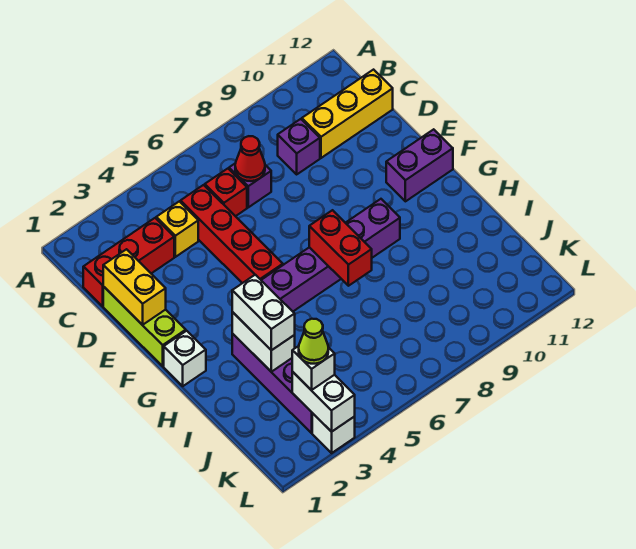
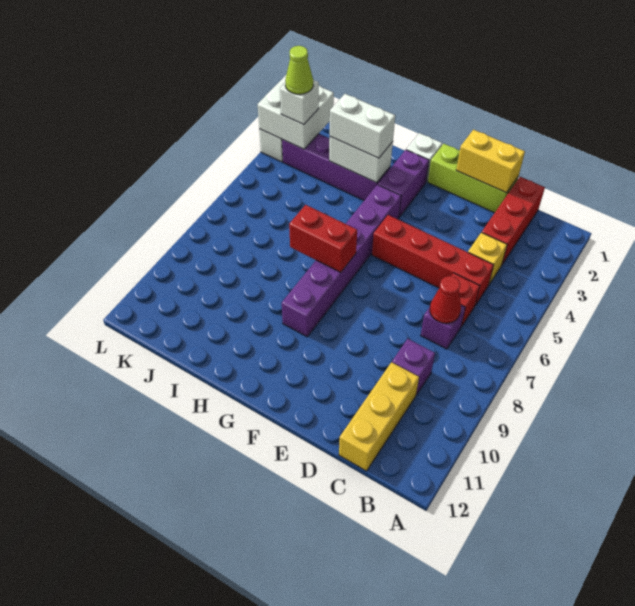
purple 1x2 brick [386,129,453,201] -> purple 1x2 brick moved to [378,150,429,217]
white 1x2 brick [292,372,355,432] -> white 2x2 brick [258,75,334,149]

